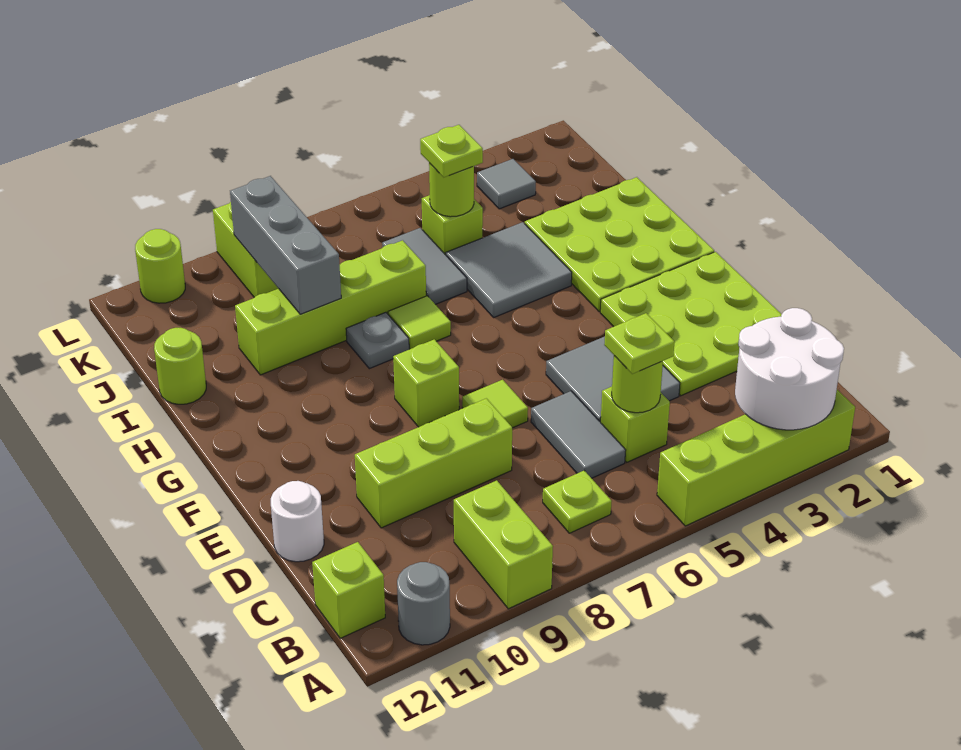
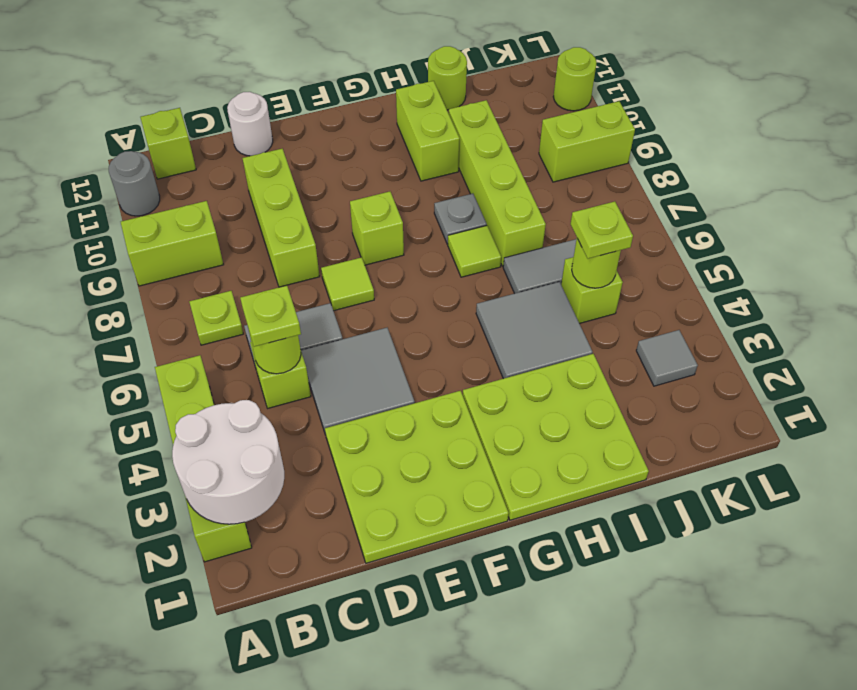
none -> lime 1x2 brick [396,81,460,181]
grey 1x3 brick [230,176,341,314] -> none

